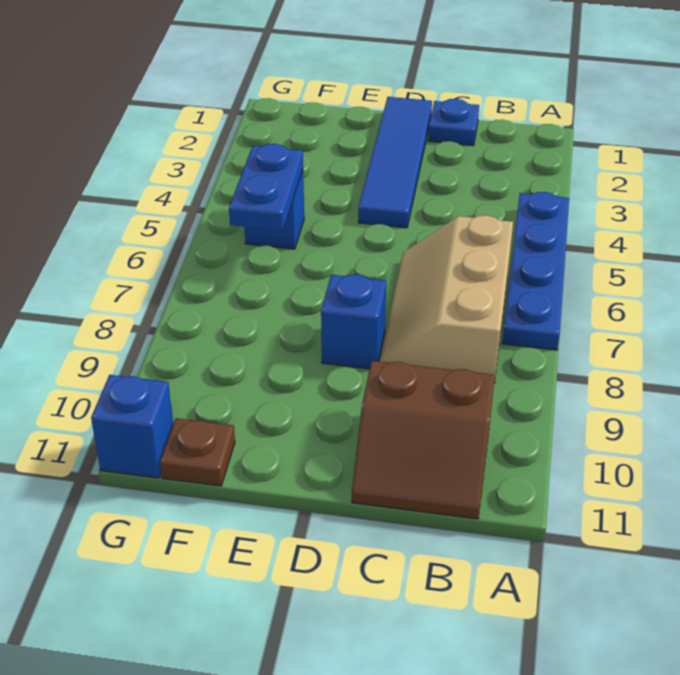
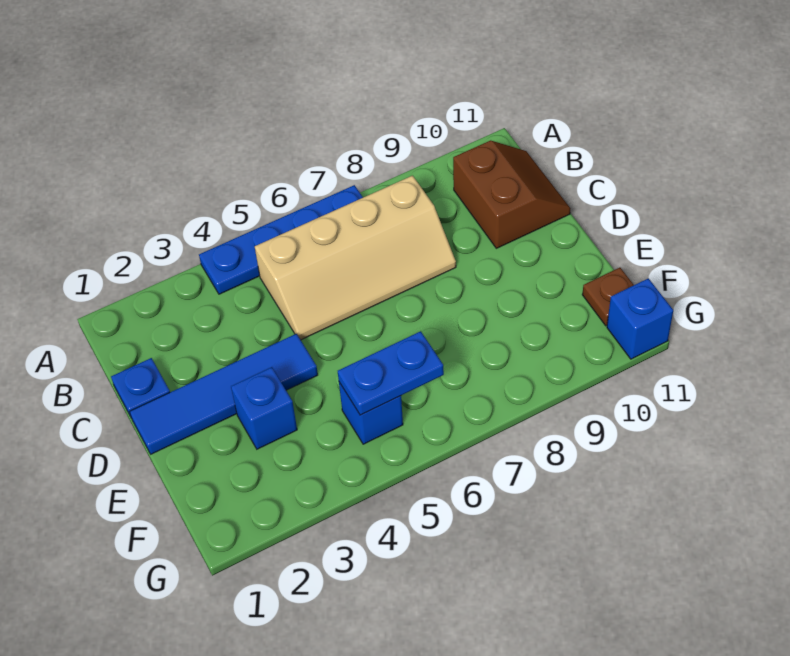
tan 2x3 slope [380,215,513,383] -> tan 2x4 slope [255,176,456,340]
blue 1x1 brick [321,274,386,369] -> blue 1x1 brick moved to [231,367,297,449]

